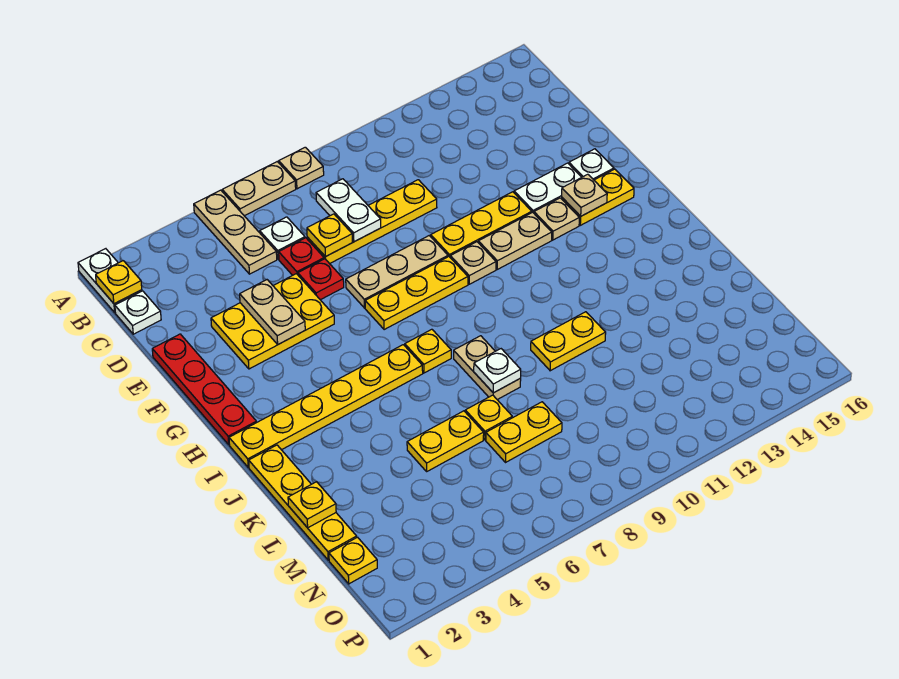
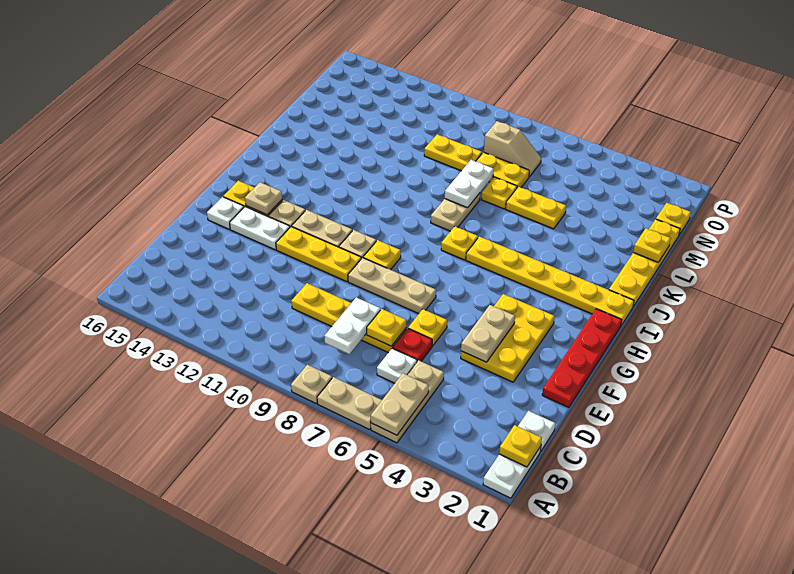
none -> tan 1x2 plate [371,373,429,435]
yellow 2x3 plate [211,274,334,369] -> yellow 2x3 plate turned to [461,294,555,382]
red 1x1 plate [298,259,344,300] -> yellow 1x1 plate [408,309,447,346]
yellow 1x3 plate [365,257,468,330] -> yellow 1x1 plate [363,240,401,270]
white 1x1 plate [474,349,521,393] -> white 1x2 plate [445,160,494,208]
yellow 1x2 plate [531,312,606,371] -> yellow 1x2 plate moved to [424,134,482,171]
none -> tan 1x2 slope [484,121,541,177]

